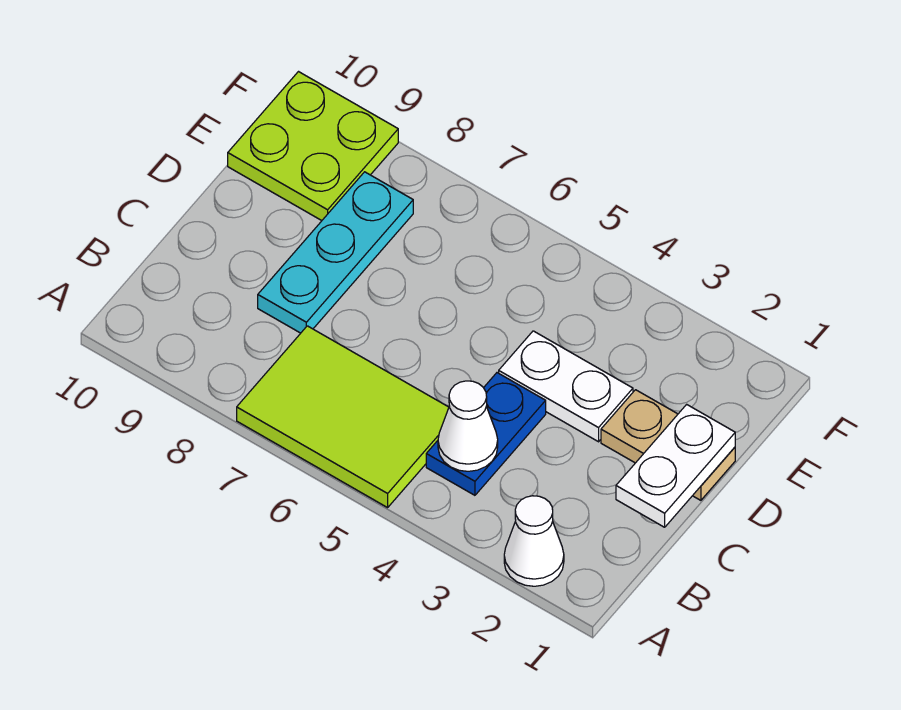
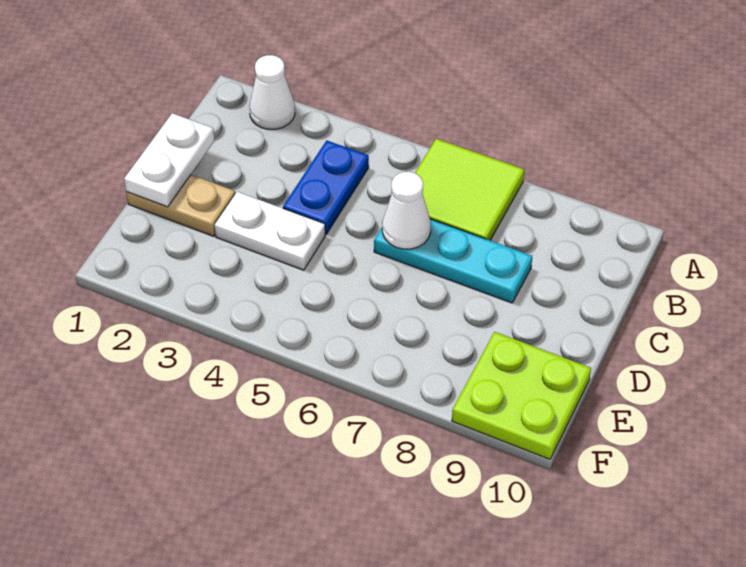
lime 2x3 tile [237,326,449,508] -> lime 2x2 tile [415,139,524,240]
white 1x1 cone [438,381,498,471] -> white 1x1 cone moved to [382,172,431,249]
cyan 1x3 plate [258,172,413,333] -> cyan 1x3 plate turned to [374,219,532,303]

